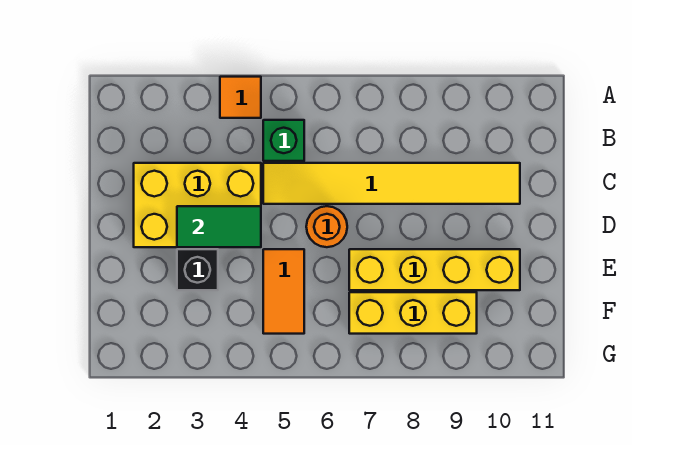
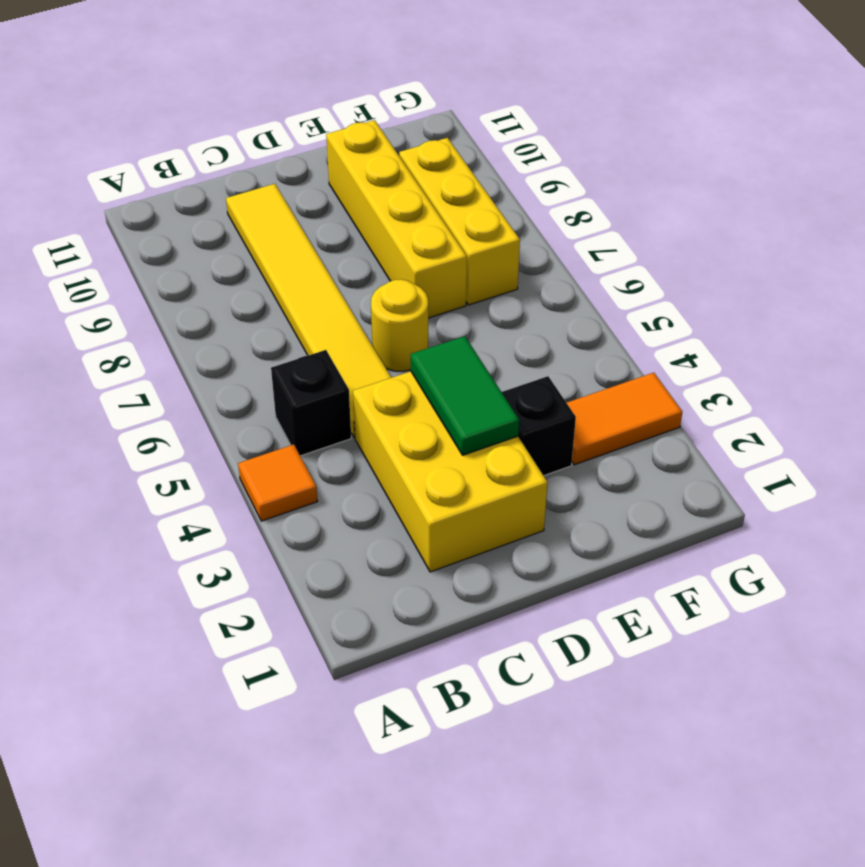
green 1x1 brick [263,120,304,161] -> black 1x1 brick [271,350,351,456]
orange 1x1 round brick [306,206,347,247] -> yellow 1x1 round brick [371,280,428,371]
orange 1x2 tile [263,249,304,334] -> orange 1x2 tile moved to [567,373,682,465]

